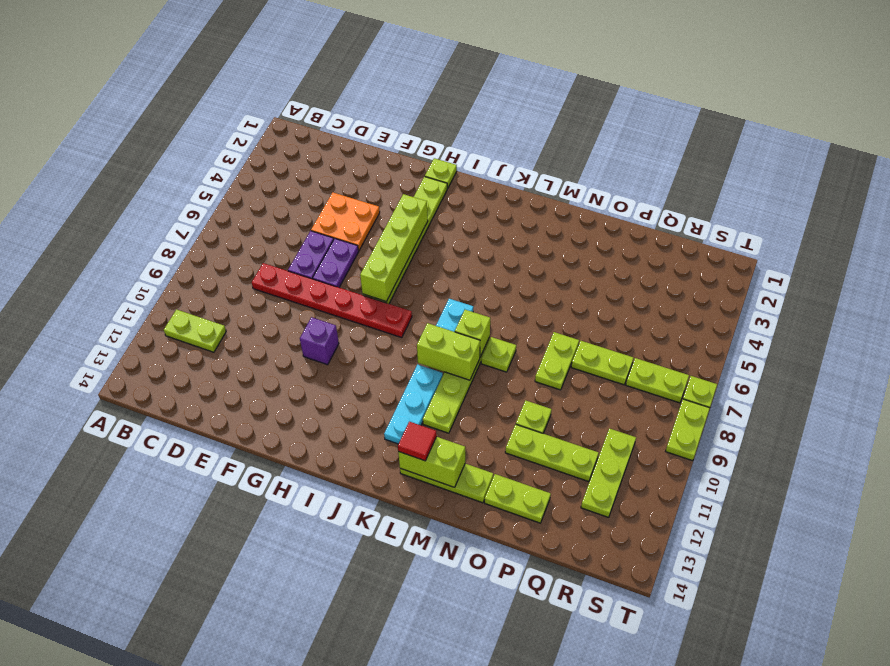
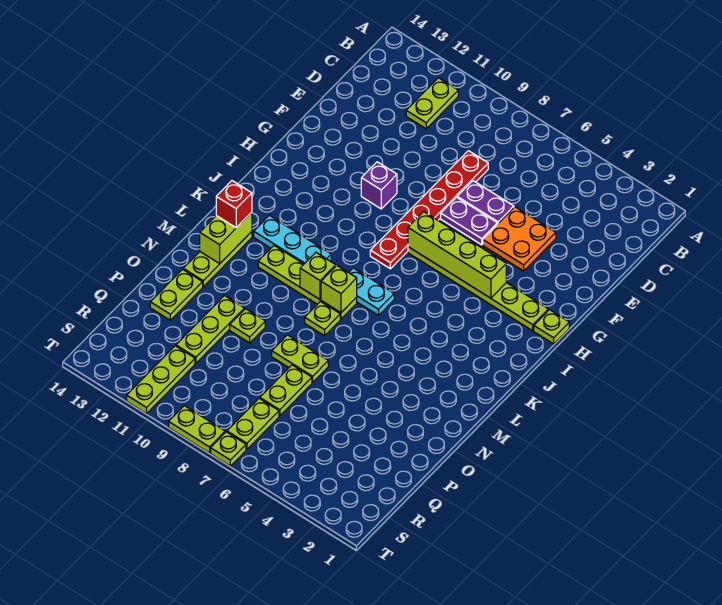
lime 1x2 brick [417,323,480,380] -> lime 1x1 brick [300,252,336,299]
red 1x1 tile [398,422,437,461] -> red 1x1 brick [216,181,252,228]
lime 1x3 plate [581,428,636,517] -> lime 1x3 plate turned to [127,346,195,414]

